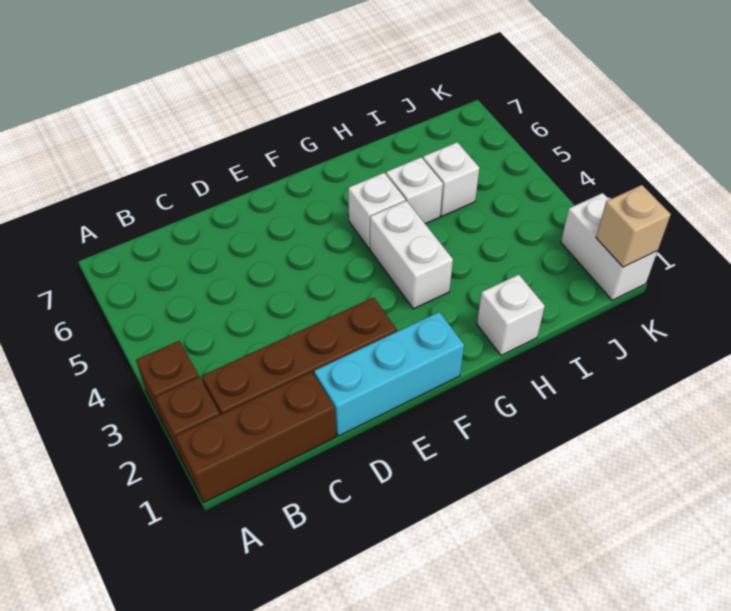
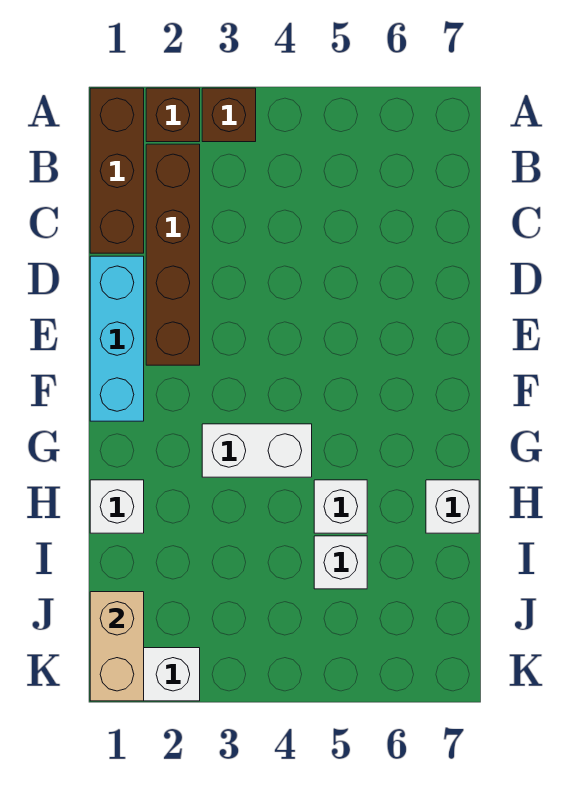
white 1x1 brick [348,173,405,248] -> white 1x1 brick moved to [426,480,479,533]
tan 1x1 brick [596,185,671,267] -> tan 1x2 brick [90,592,144,701]

